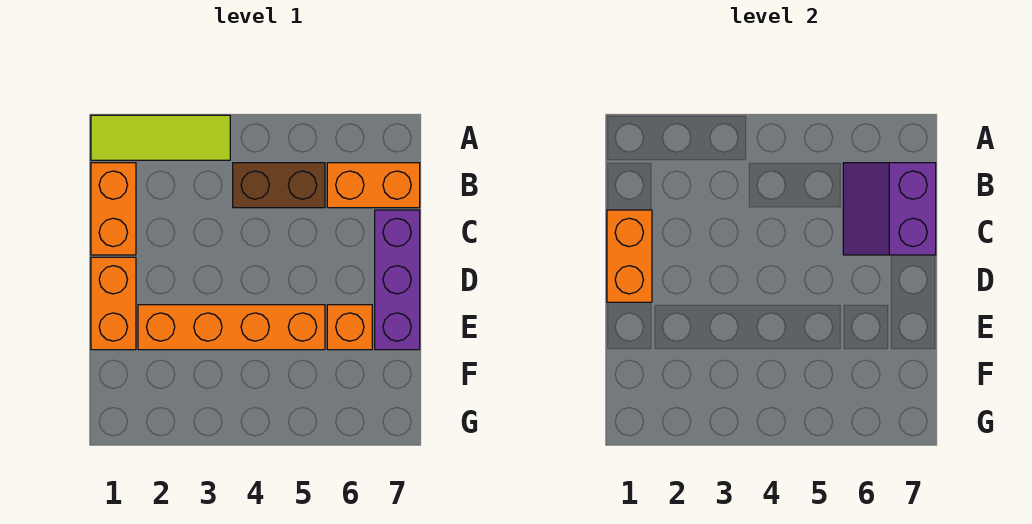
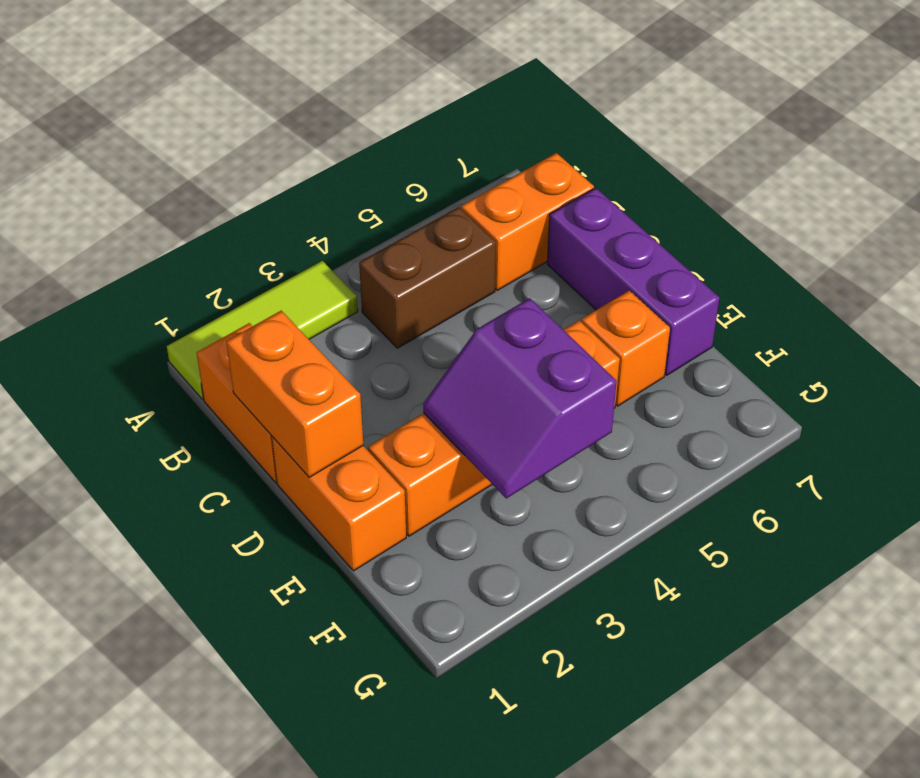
purple 2x2 slope [843,163,936,255] -> purple 2x2 slope moved to [423,298,617,498]

